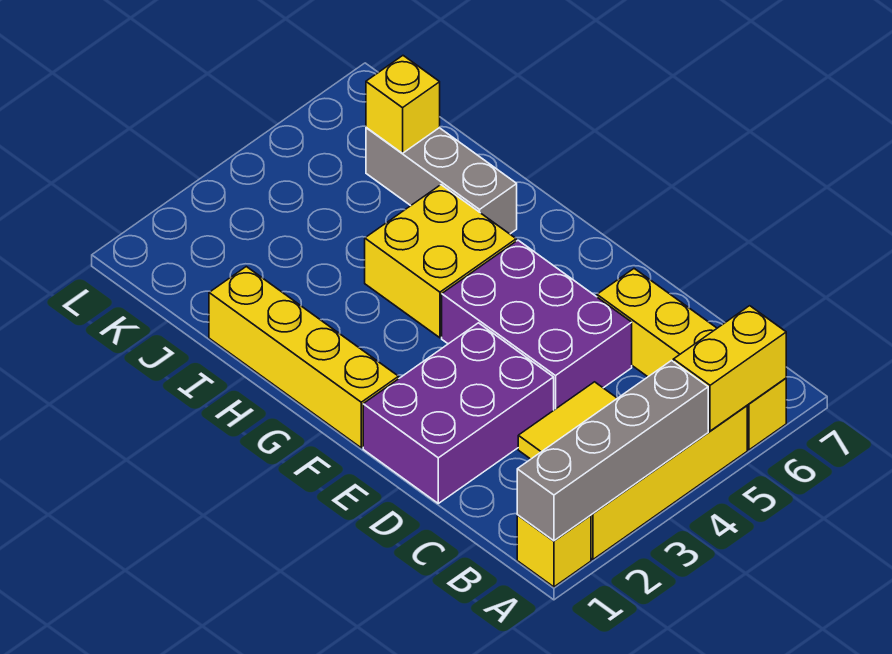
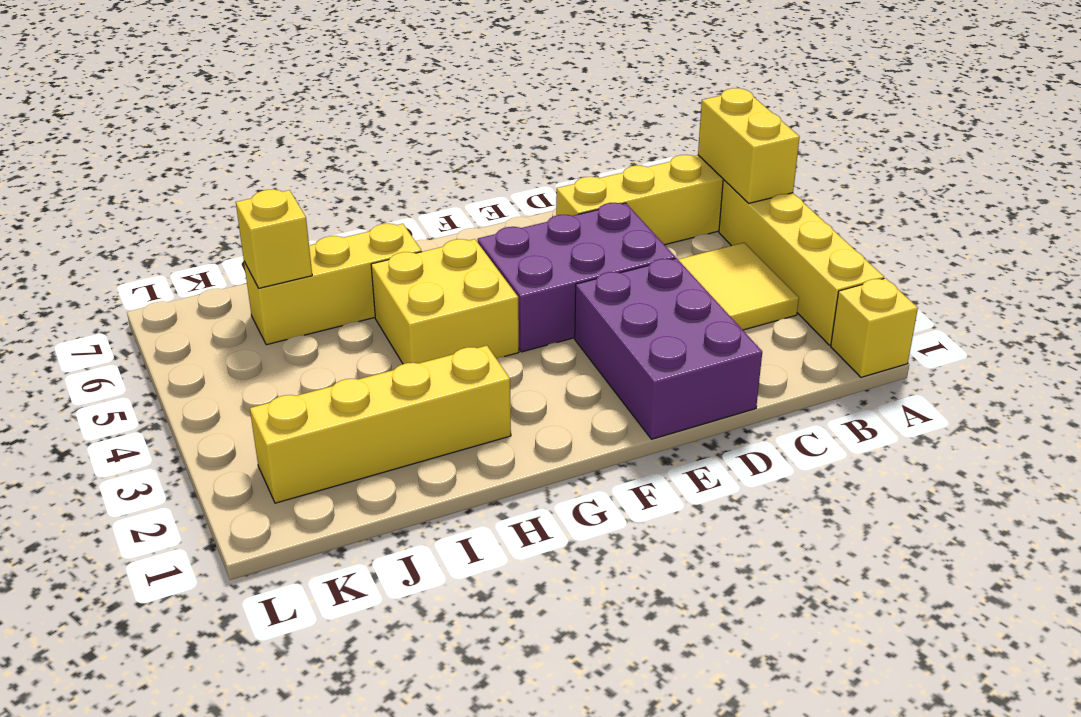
grey 1x4 brick [517,361,708,541] -> none
yellow 1x4 brick [209,267,399,448] -> yellow 1x4 brick moved to [250,346,511,503]
grey 1x3 brick [366,128,517,234] -> yellow 1x3 brick [244,224,422,345]

